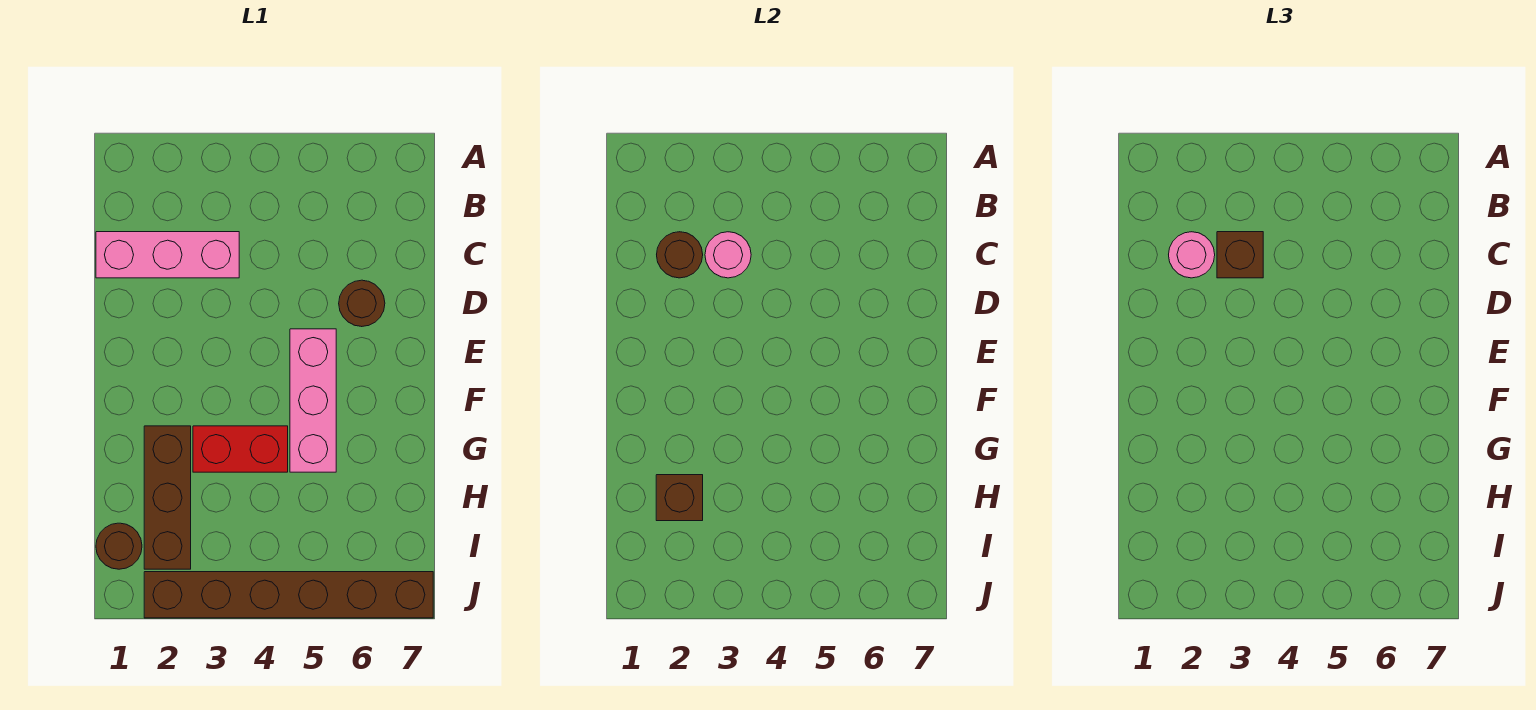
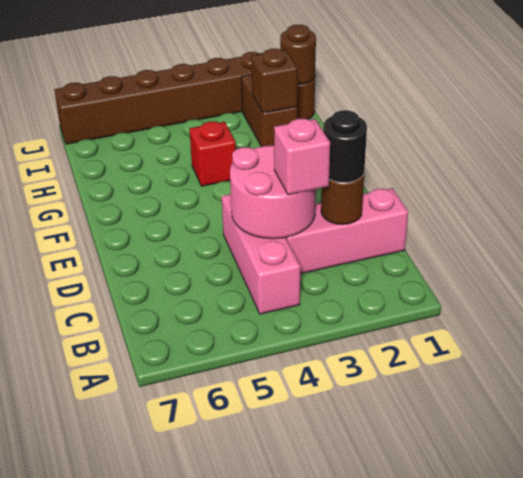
pink 1x1 round brick [1169,232,1215,278] -> black 1x1 round brick [323,110,367,183]
pink 1x1 round brick [705,232,751,278] -> pink 2x2 round brick [230,146,316,239]
brown 1x1 brick [1217,232,1263,278] -> pink 1x1 brick [274,119,330,195]
brown 1x1 round brick [339,280,385,327] -> brown 1x1 round brick moved to [280,25,316,85]
pink 1x3 brick [290,329,336,472] -> pink 1x3 brick moved to [222,194,300,314]
brown 1x3 brick [144,426,191,569] -> brown 1x2 brick [241,74,297,147]
red 1x2 brick [193,426,288,472] -> red 1x1 brick [189,122,236,186]

